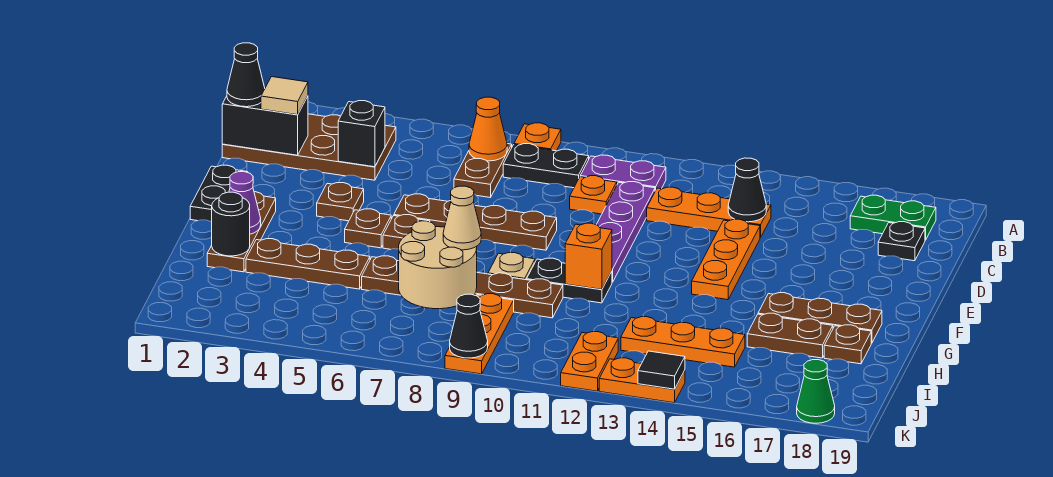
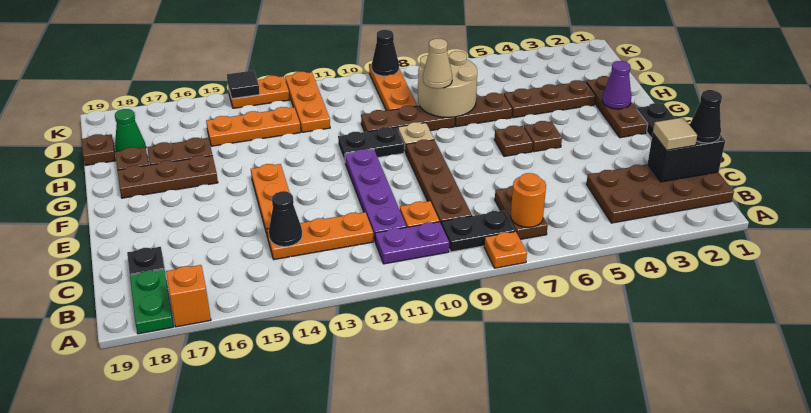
orange 1x1 cone [469,97,507,161] -> orange 1x1 round brick [511,173,546,227]
green 1x2 plate [850,195,936,240] -> green 1x2 plate turned to [130,269,173,334]
black 1x1 brick [338,101,385,167] -> none
brown 1x1 plate [317,183,364,221] -> brown 1x1 plate moved to [82,134,116,166]
brown 1x4 plate [394,194,557,250] -> brown 1x4 plate turned to [406,140,472,223]
orange 1x1 brick [565,223,612,289] -> orange 1x1 brick moved to [166,265,211,327]
black 1x1 round brick [212,192,250,256] -> none
orange 1x2 plate [561,332,618,391] -> orange 1x3 plate [285,72,330,132]
green 1x1 cone [797,360,835,423] -> green 1x1 cone moved to [115,109,146,152]

